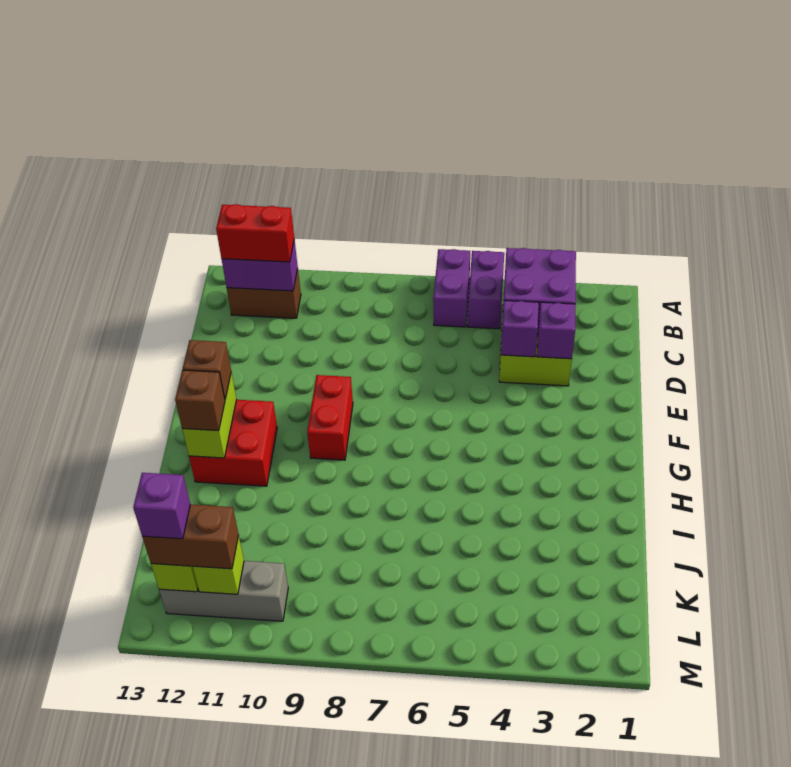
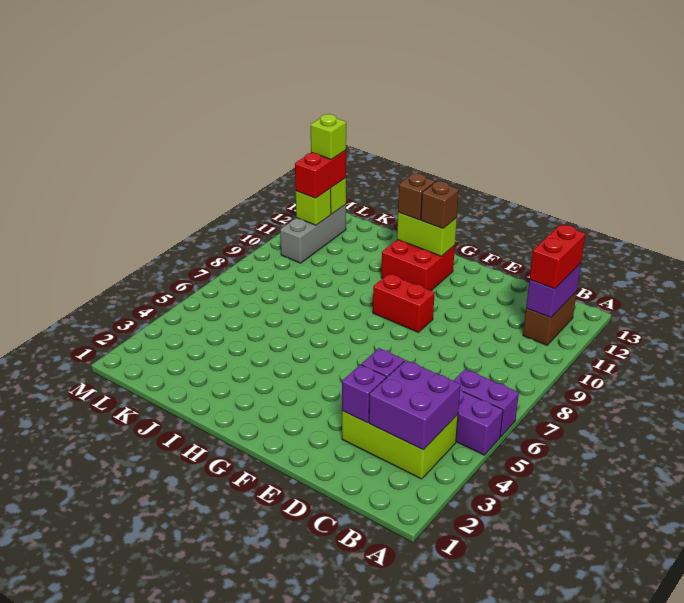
brown 1x2 brick [143,504,239,569] -> red 1x2 brick [295,150,346,198]
purple 1x1 brick [133,473,190,539] -> lime 1x1 brick [311,114,346,159]

